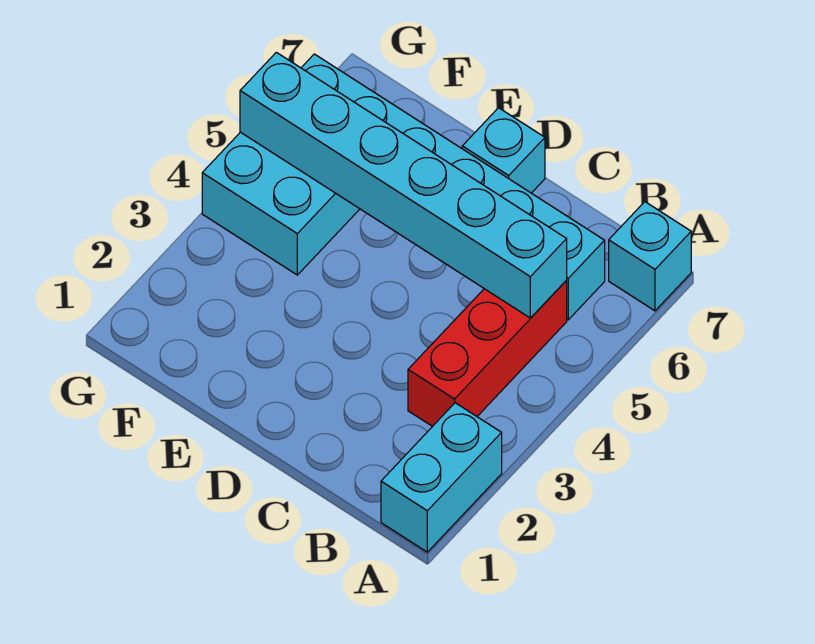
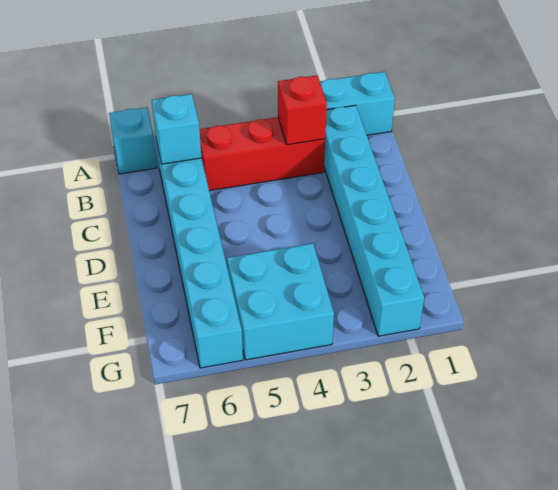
none -> red 1x1 brick [278,75,327,145]
cyan 1x6 brick [240,52,567,318] -> cyan 1x6 brick moved to [324,105,424,336]
cyan 1x1 brick [462,108,545,193] -> cyan 1x1 brick moved to [152,94,201,164]

